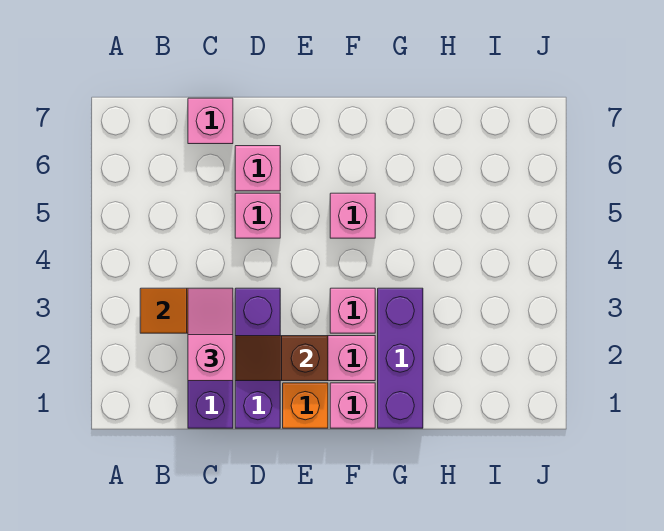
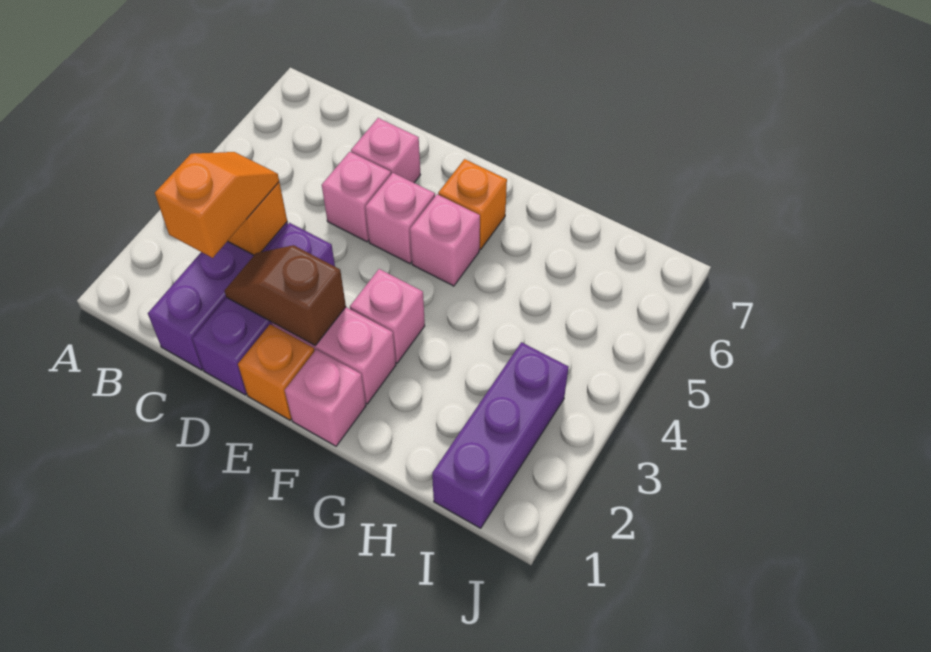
pink 1x2 slope [188,288,233,381] -> orange 1x2 slope [155,152,279,258]
pink 1x1 brick [188,98,233,144] -> pink 1x1 brick moved to [365,173,435,264]
none -> orange 1x1 brick [438,159,507,250]
purple 1x3 brick [378,288,423,428] -> purple 1x3 brick moved to [432,342,569,528]

